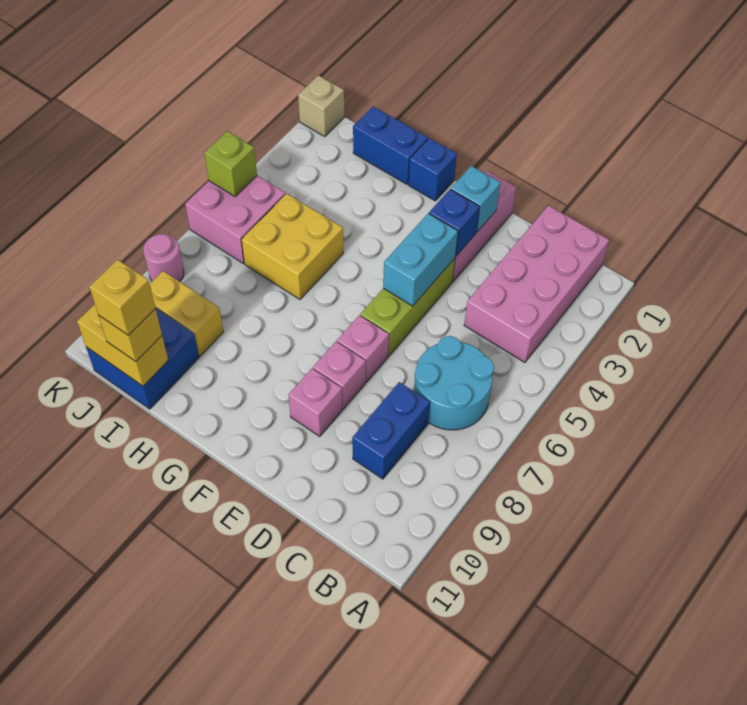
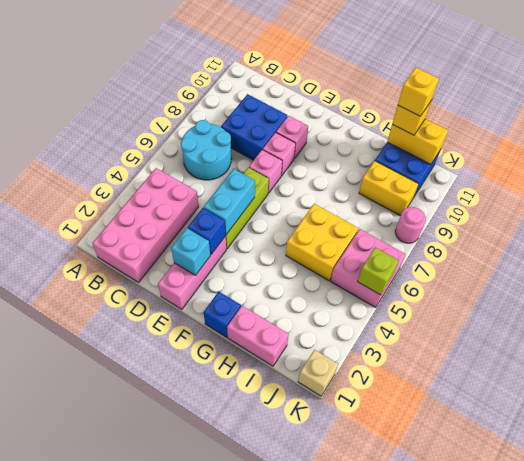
blue 1x2 brick [352,382,430,479] -> blue 2x2 brick [221,94,287,160]
blue 1x2 brick [353,106,428,184] -> pink 1x2 brick [227,306,289,366]

